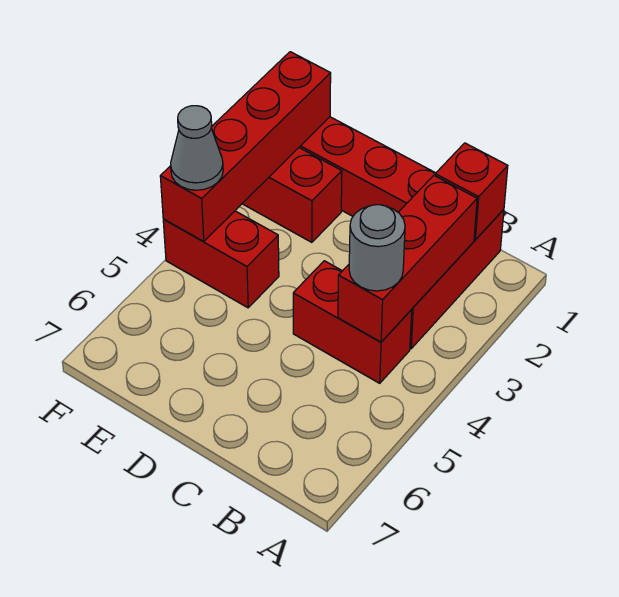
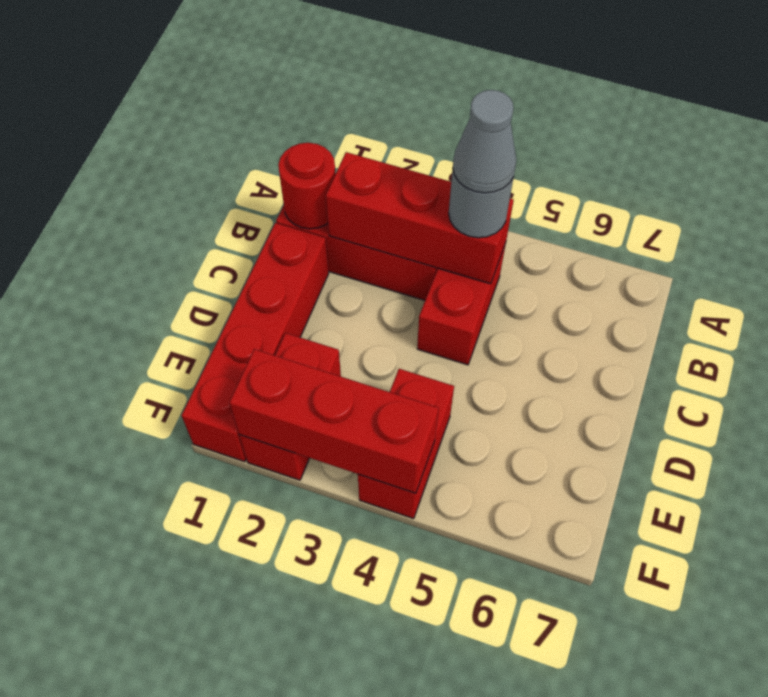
red 1x1 brick [435,143,508,240] -> red 1x1 round brick [278,143,336,229]
red 1x4 brick [160,52,331,242] -> red 1x3 brick [229,349,438,493]
grey 1x1 cone [171,106,223,190] -> grey 1x1 cone moved to [453,90,516,193]

